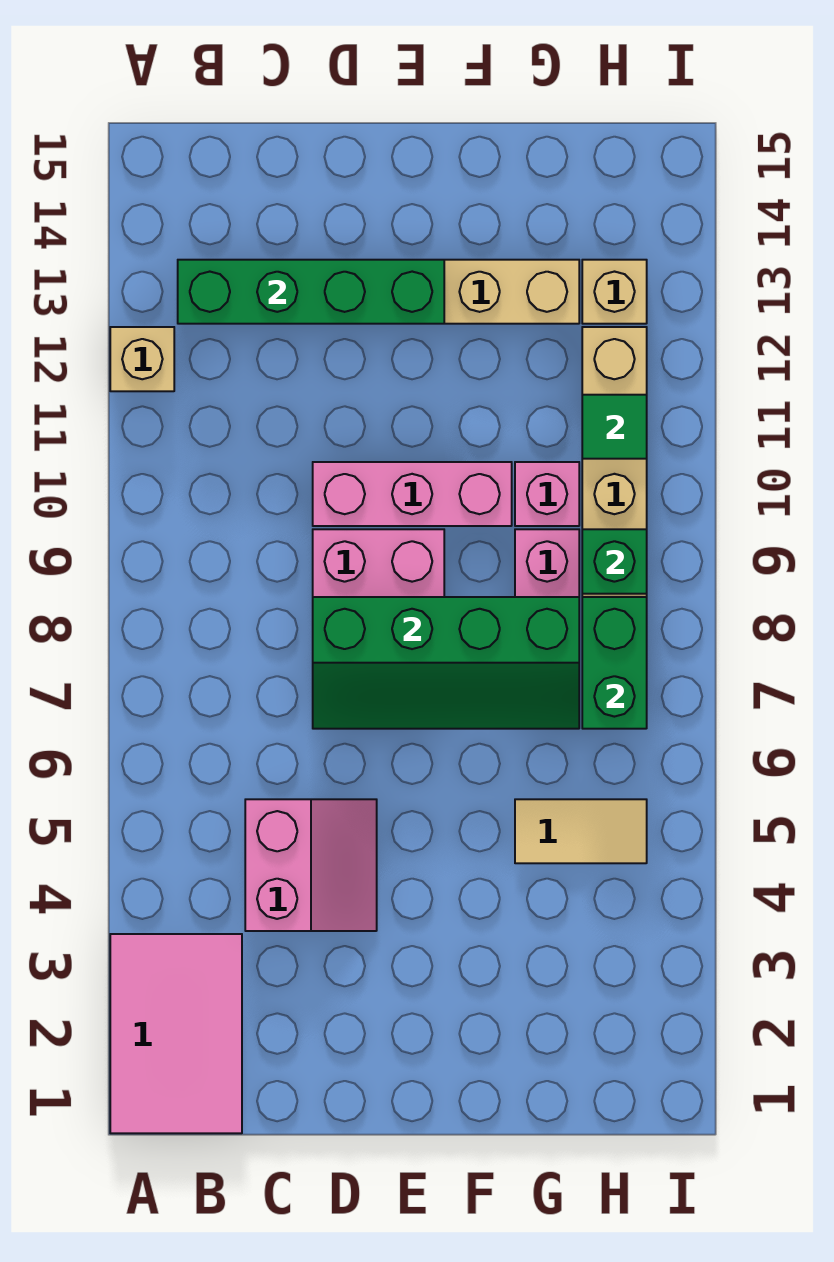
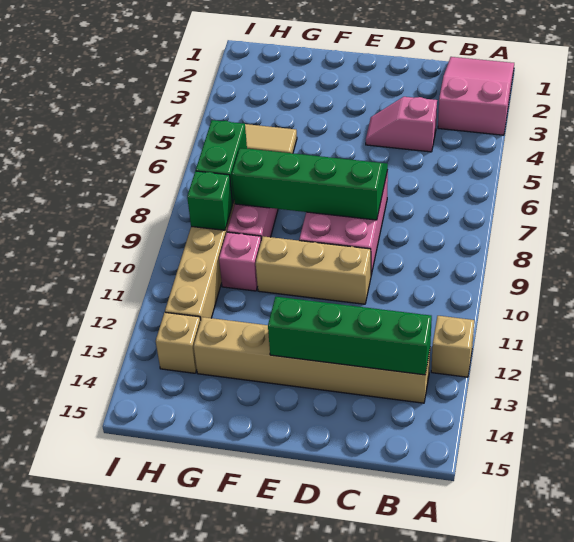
pink 2x3 tile [110,934,242,1133] -> pink 2x3 slope [438,57,514,135]
pink 2x2 slope [245,799,377,931] -> pink 1x2 slope [366,97,437,152]
pink 1x3 brick [313,462,512,526] -> tan 1x3 brick [256,236,371,304]
green 1x1 tile [582,395,647,459] -> none

